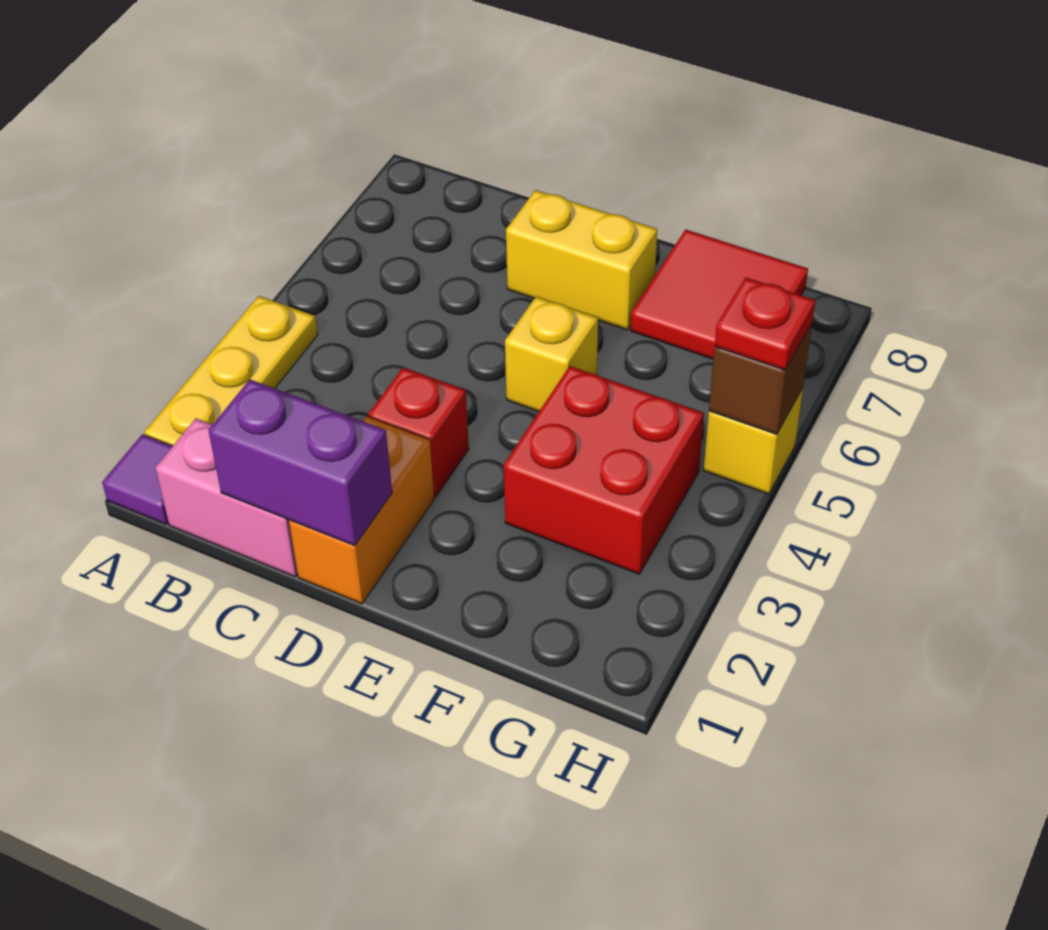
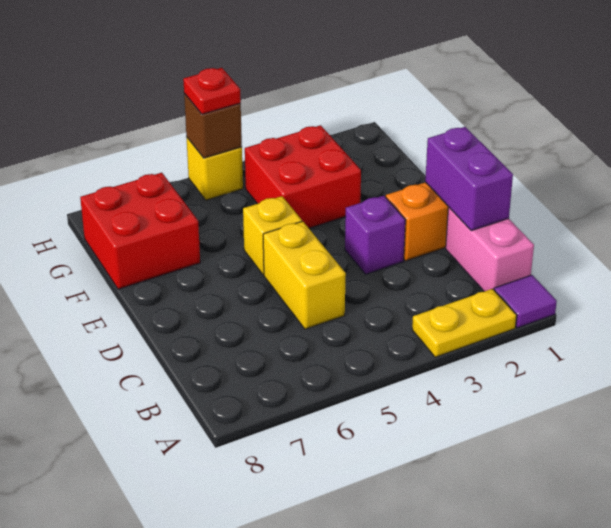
yellow 1x3 plate [144,296,318,446] -> yellow 1x2 plate [412,289,517,357]
red 1x1 brick [368,367,469,497] -> purple 1x1 brick [345,196,405,274]
yellow 1x2 brick [506,190,657,330] -> yellow 1x2 brick moved to [263,221,346,329]
red 2x2 tile [631,230,808,359] -> red 2x2 brick [80,173,200,289]

